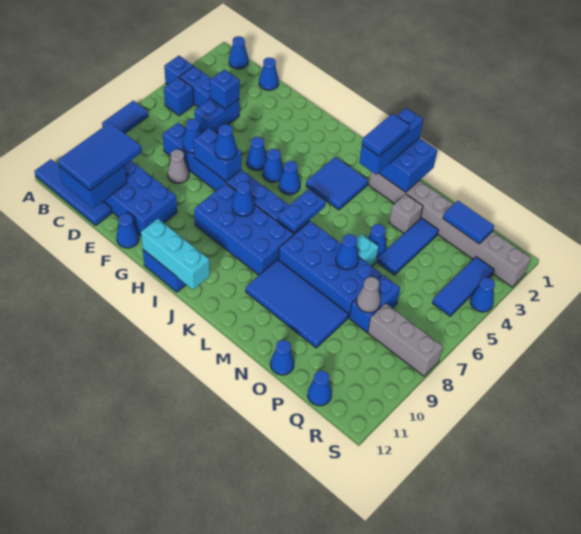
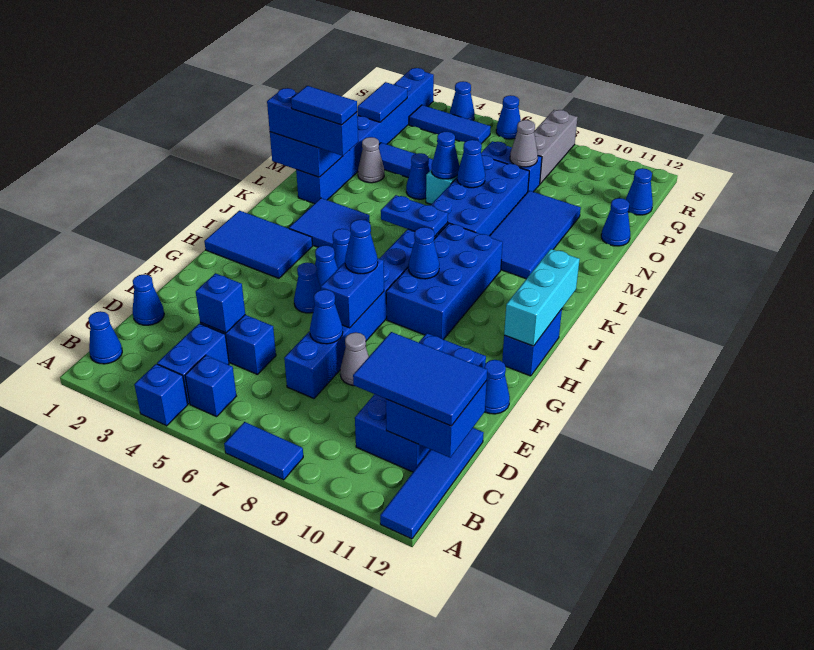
none -> blue 2x3 tile [204,211,312,278]
grey 1x8 brick [369,172,531,287] -> blue 1x8 brick [296,68,434,204]
grey 1x1 brick [389,194,423,233] -> grey 1x1 cone [358,137,384,183]
none -> blue 1x1 cone [432,132,459,179]
none -> blue 1x1 cone [496,95,521,139]

